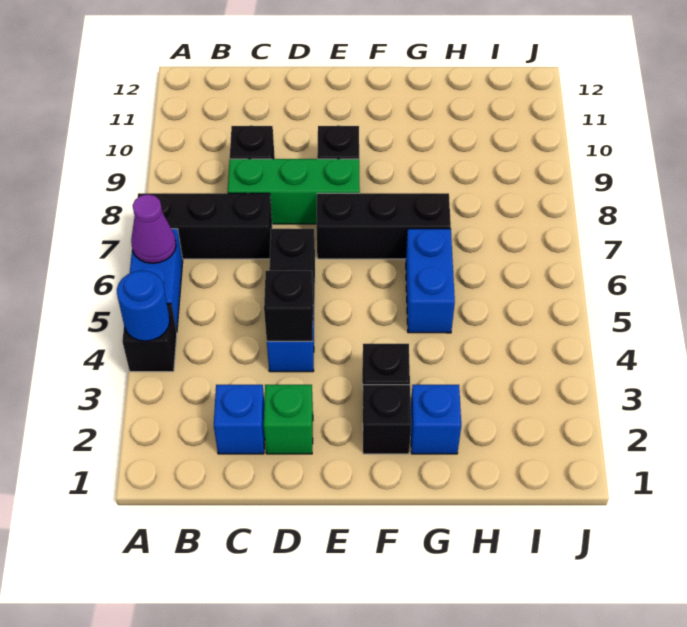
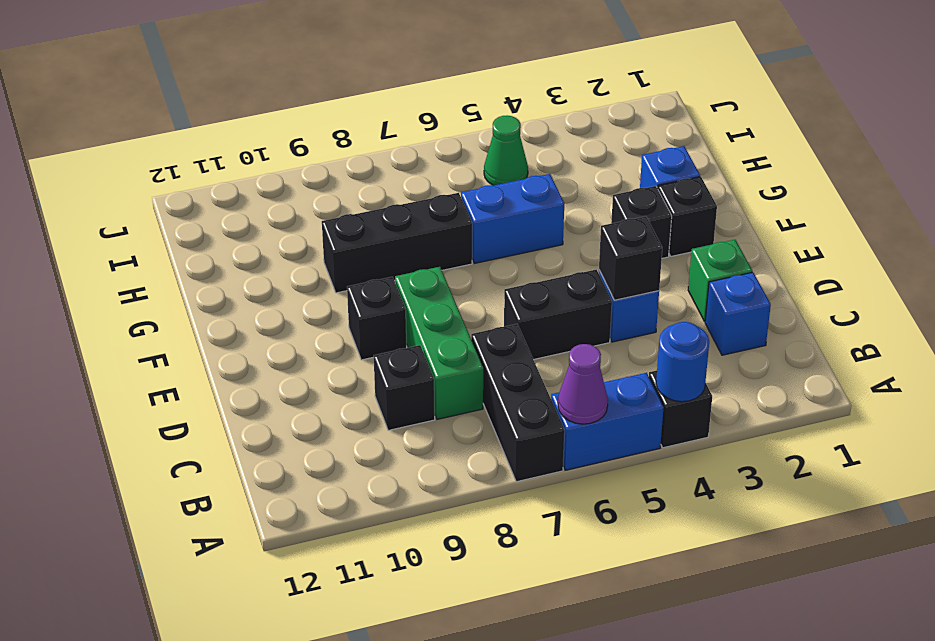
black 1x3 brick [316,193,451,259] -> black 1x3 brick turned to [322,193,472,293]
none -> green 1x1 cone [484,116,528,185]

